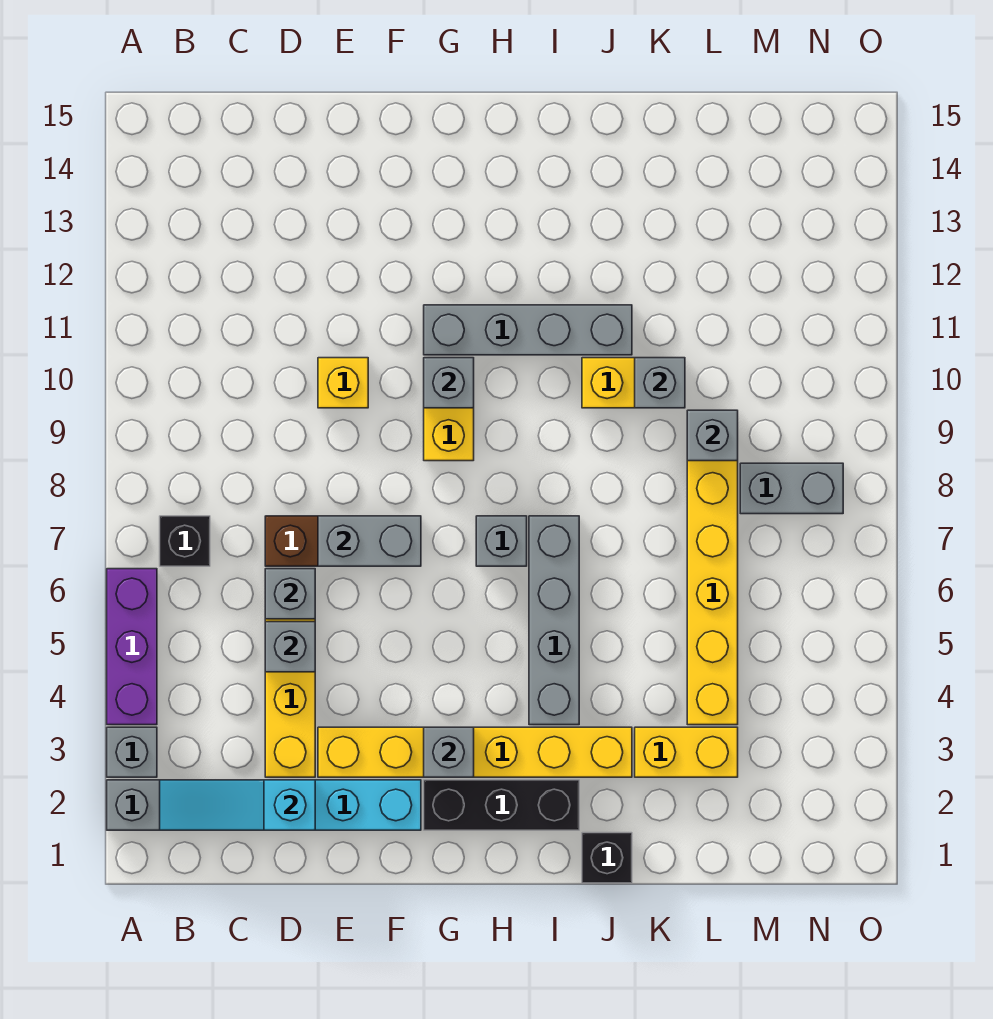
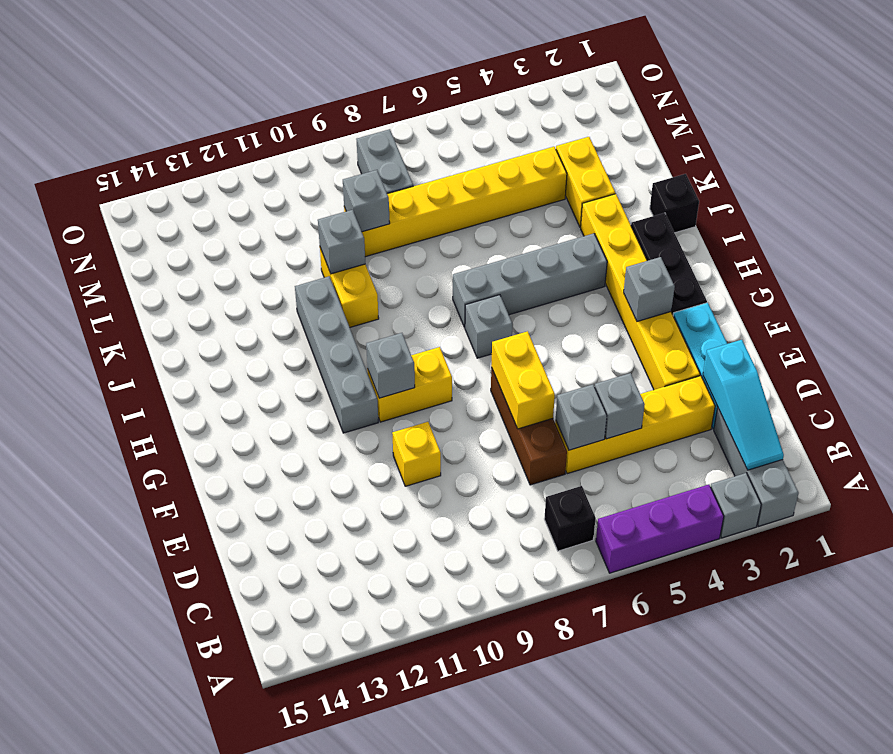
grey 1x2 brick [318,516,421,566] -> yellow 1x2 brick [491,331,555,429]

